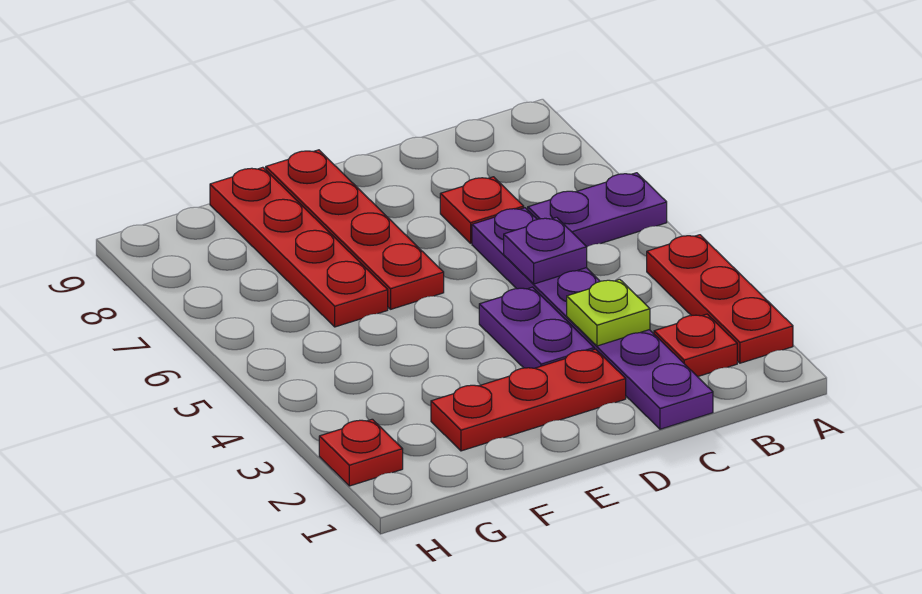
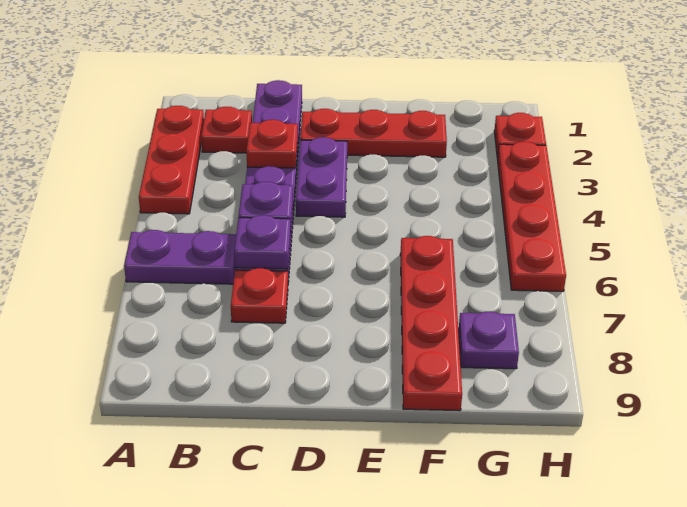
lime 1x1 plate [567,279,650,346] -> red 1x1 plate [246,120,298,168]
none -> purple 1x1 plate [234,215,291,269]
red 1x4 plate [266,150,444,309] -> red 1x4 plate moved to [497,142,566,291]
none -> purple 1x1 plate [459,312,519,369]

